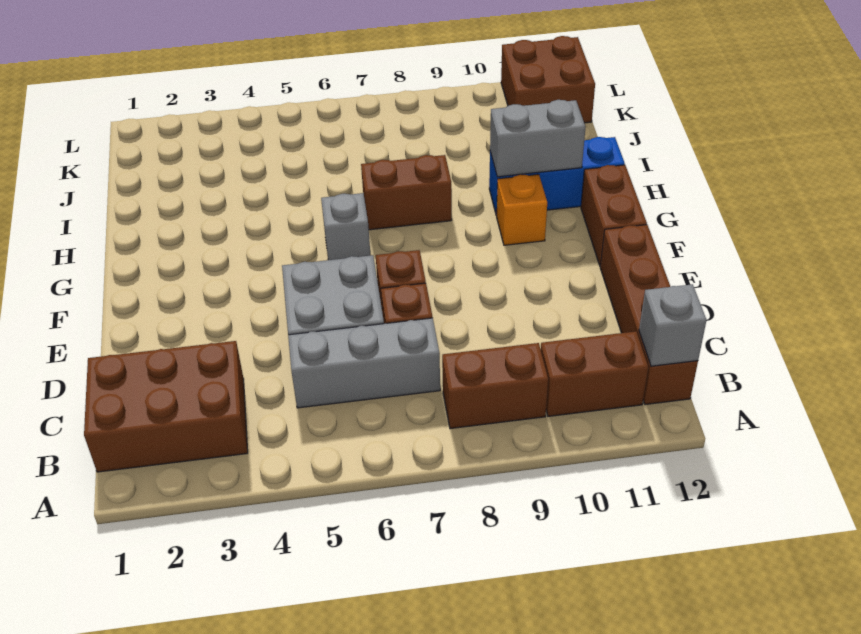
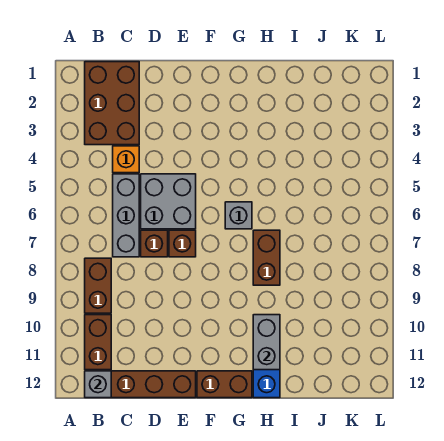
orange 1x1 brick [496,174,547,245] -> orange 1x1 brick moved to [113,146,139,173]
brown 2x2 brick [501,36,595,123] -> none

